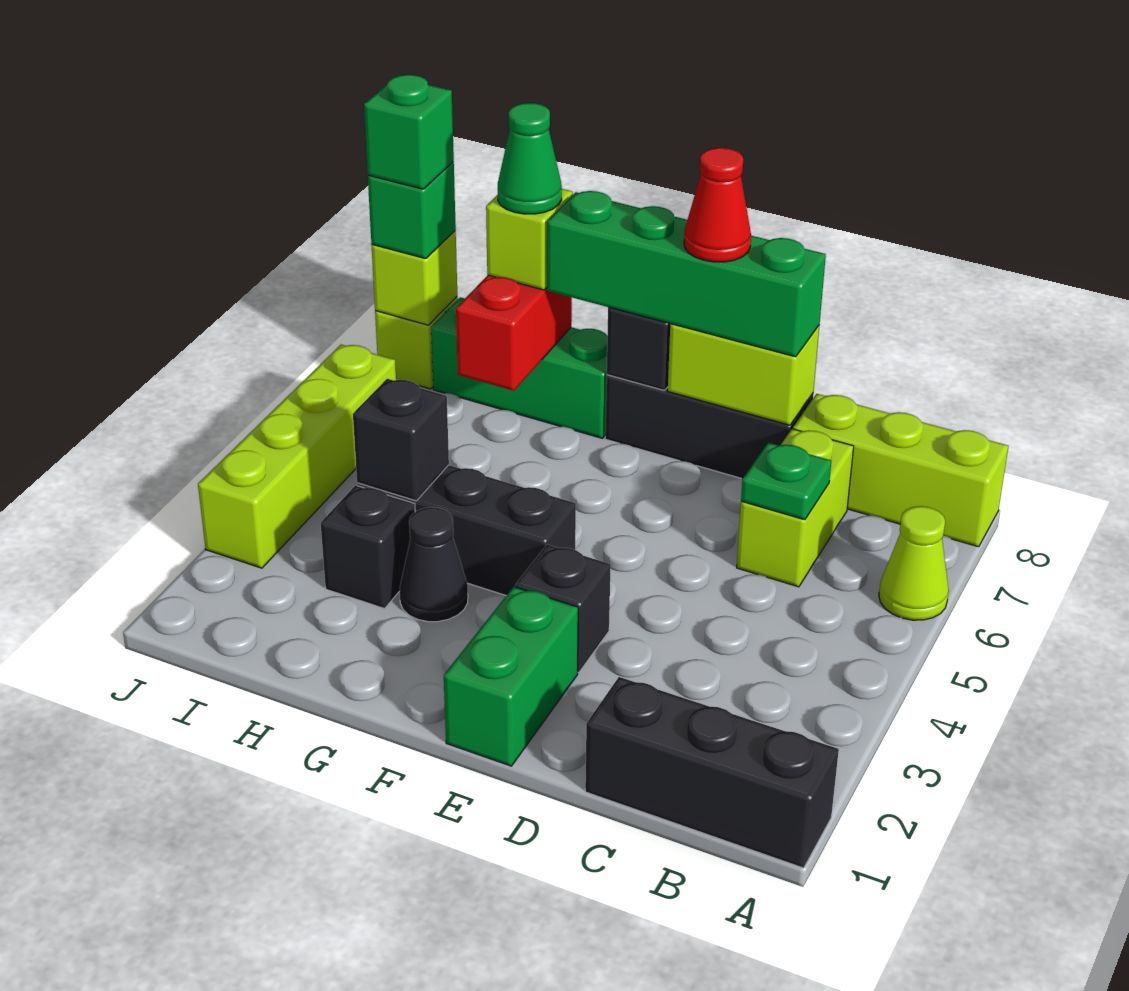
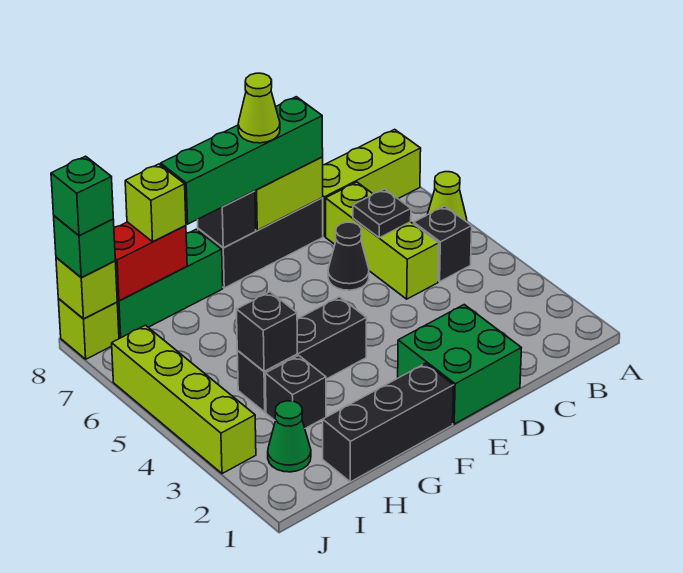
black 1x3 brick [585,677,839,868] -> black 1x3 brick moved to [323,363,454,482]
lime 1x2 brick [737,429,854,587] -> lime 1x3 brick [326,182,439,299]
green 1x1 plate [741,443,831,520] -> black 1x1 plate [353,189,411,238]
green 1x2 brick [444,587,578,766] -> green 2x2 brick [398,305,521,424]
black 1x1 brick [515,545,611,672] -> black 1x1 brick moved to [414,206,472,282]
red 1x1 cone [684,148,751,262] -> lime 1x1 cone [238,73,280,143]
black 1x1 cone [400,507,468,622] -> black 1x1 cone moved to [328,222,369,290]
red 1x2 brick [456,275,572,391] -> red 1x2 brick turned to [114,222,187,301]
green 1x1 cone [498,103,562,214] -> green 1x1 cone moved to [268,401,311,472]

